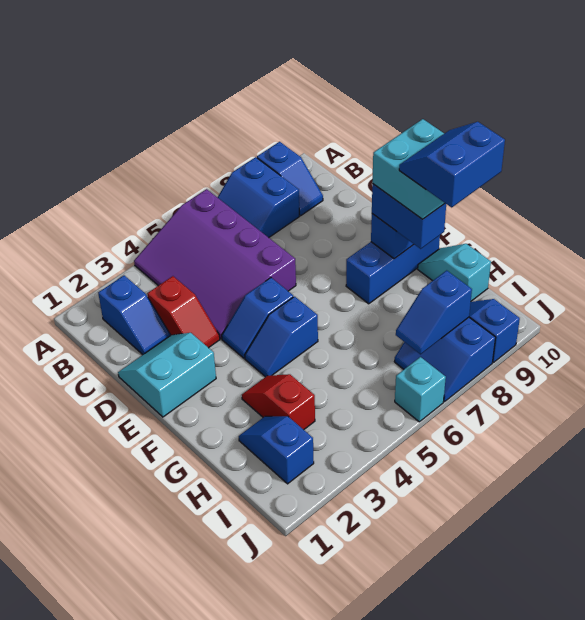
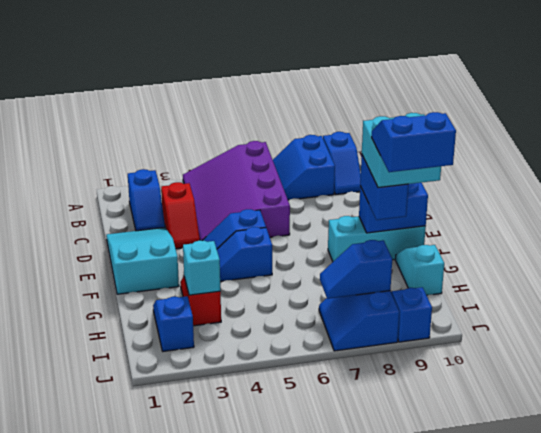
cyan 2x2 slope [118,333,216,417] -> cyan 2x3 slope [106,227,179,294]
blue 1x3 brick [346,235,440,304] -> cyan 1x3 brick [328,216,426,261]
cyan 1x1 brick [395,357,446,422] -> cyan 1x1 brick moved to [183,240,220,295]

